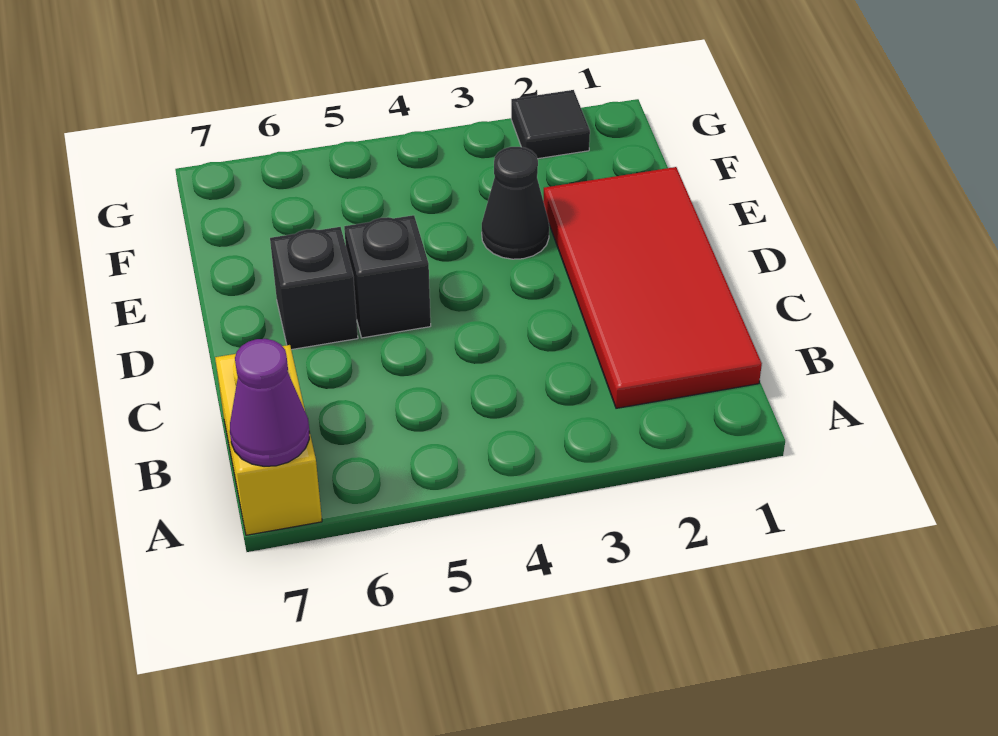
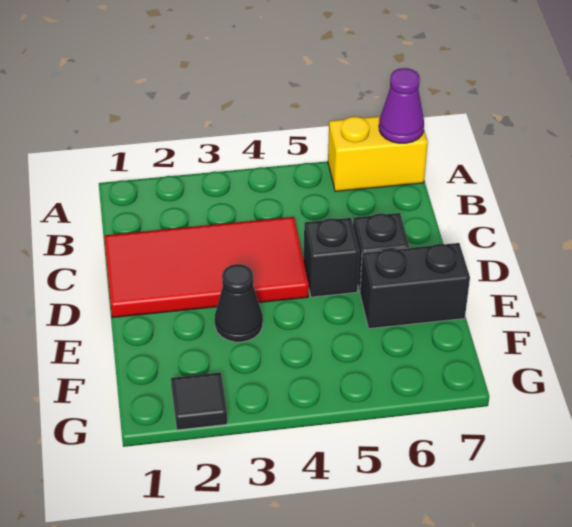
yellow 1x2 brick [215,345,322,535] -> yellow 1x2 brick turned to [328,116,428,191]
red 2x4 tile [543,167,762,408] -> red 2x4 tile turned to [104,217,309,318]
none -> black 1x2 brick [360,243,470,329]

